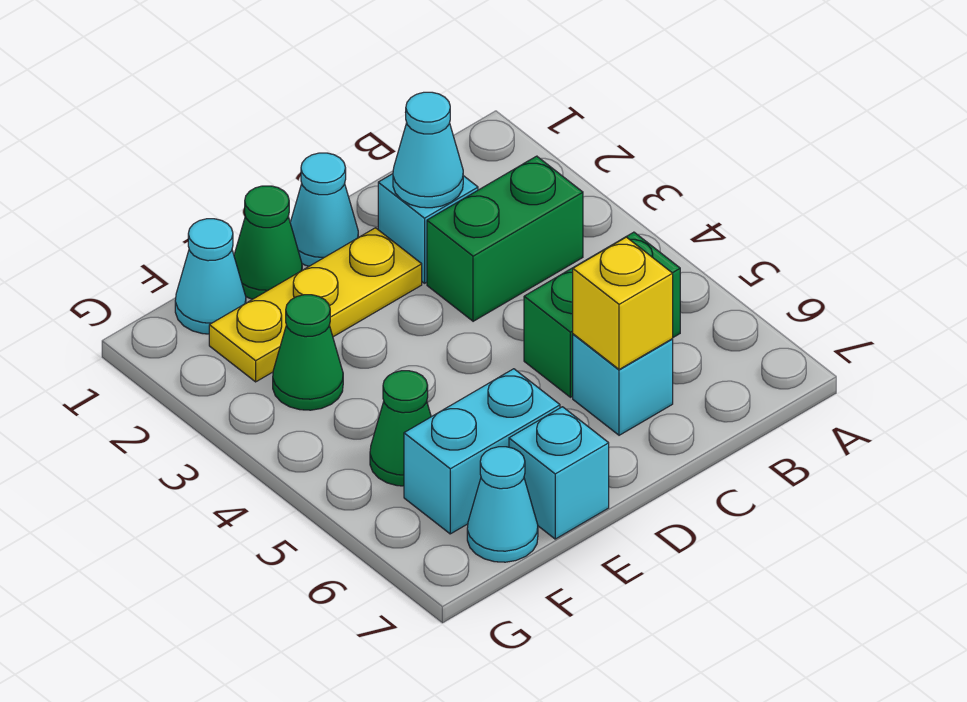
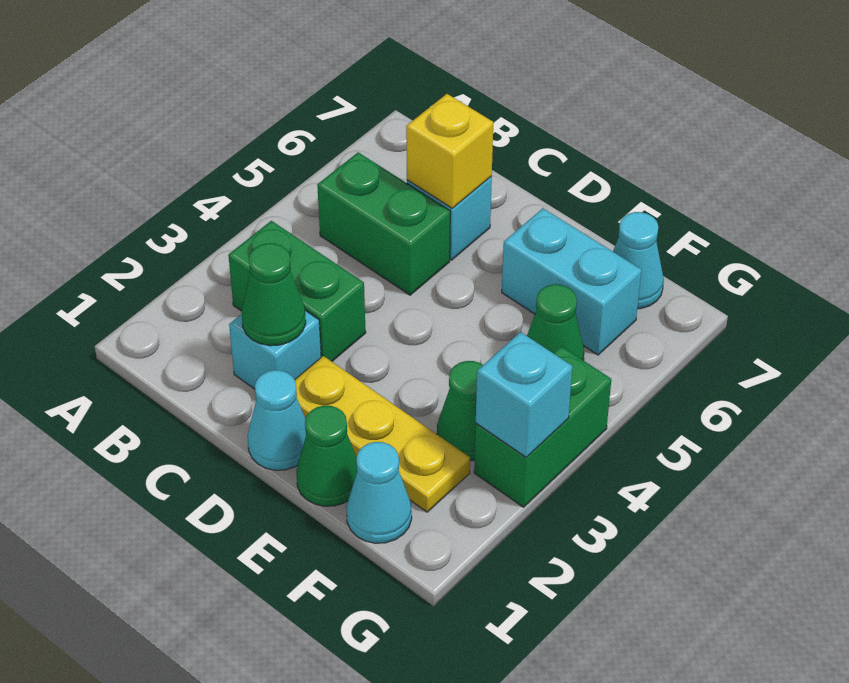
cyan 1x1 cone [393,92,463,208] -> green 1x1 cone [242,243,306,346]
cyan 1x1 brick [509,407,609,539] -> cyan 1x1 brick moved to [476,332,572,458]
none -> green 1x2 brick [474,346,611,507]

